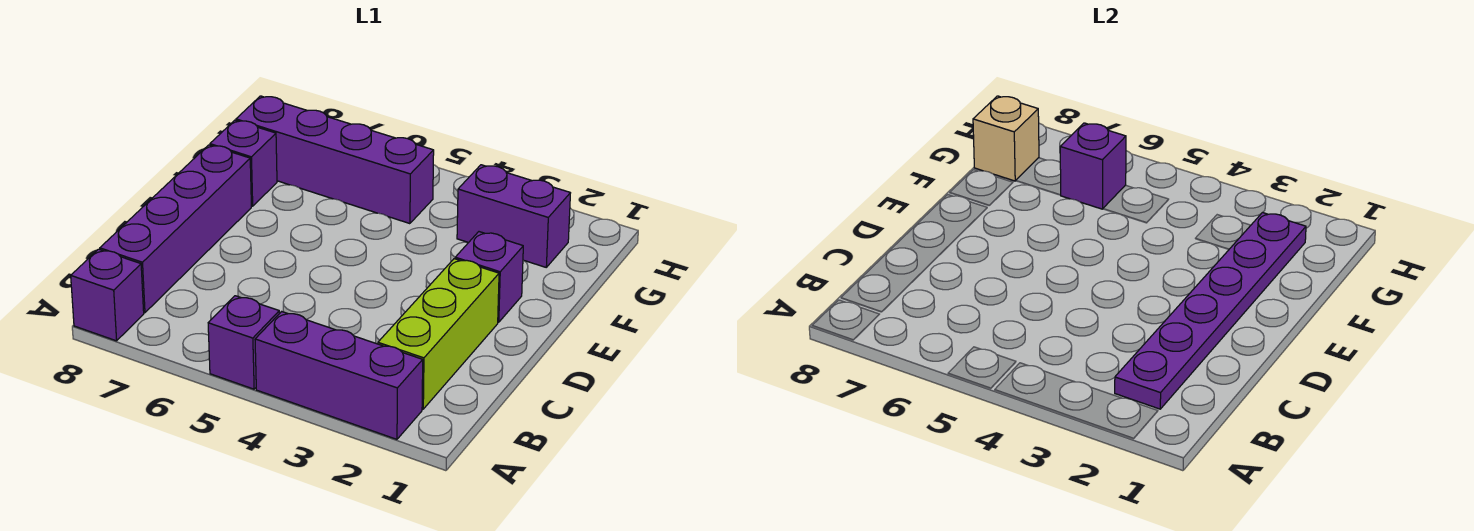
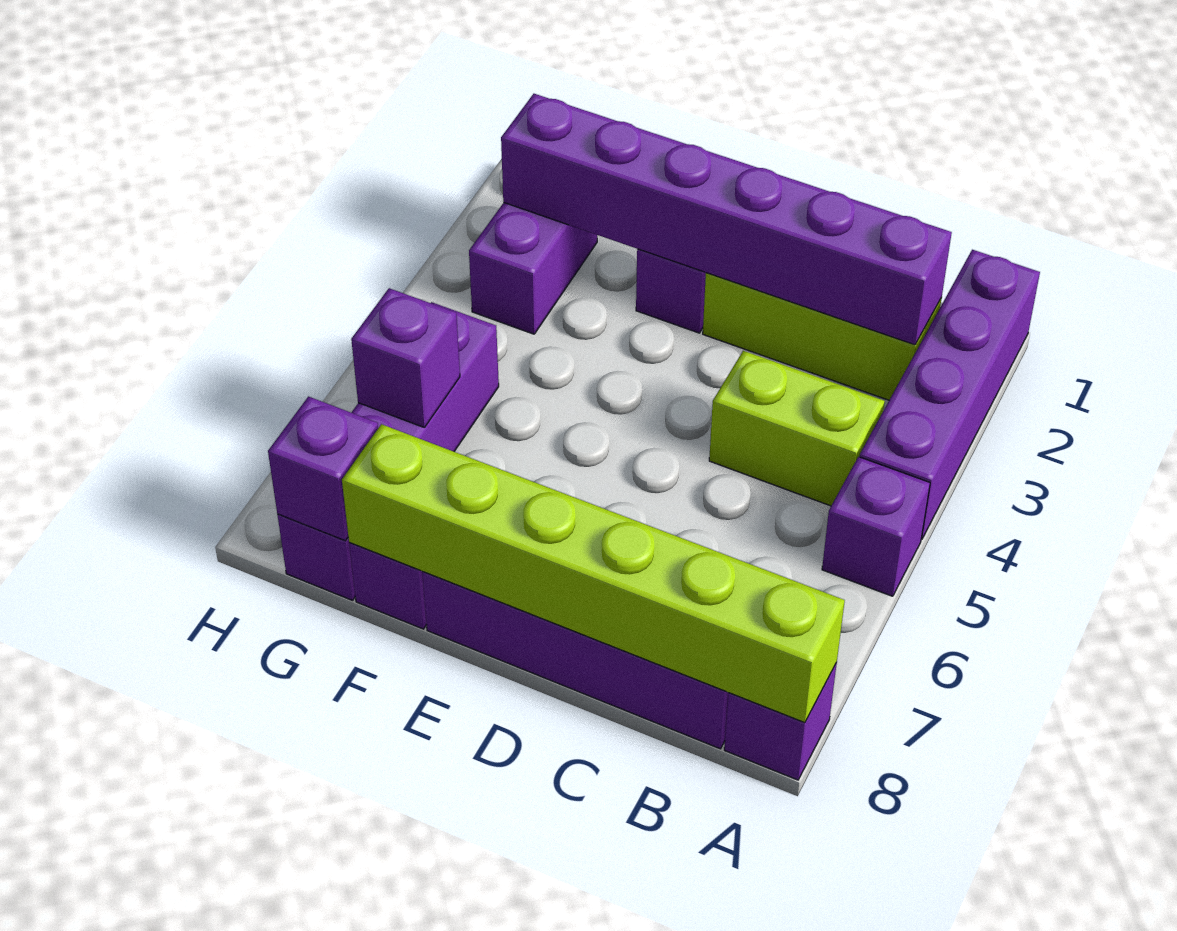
purple 1x3 brick [255,312,423,439] -> purple 1x4 brick [860,250,1040,539]
none -> lime 1x6 brick [342,424,845,723]
purple 1x6 plate [1115,213,1306,409] -> purple 1x6 brick [501,94,952,345]
none -> lime 1x2 brick [709,351,885,506]
tan 1x1 brick [973,96,1039,181] -> purple 1x1 brick [268,397,378,541]

